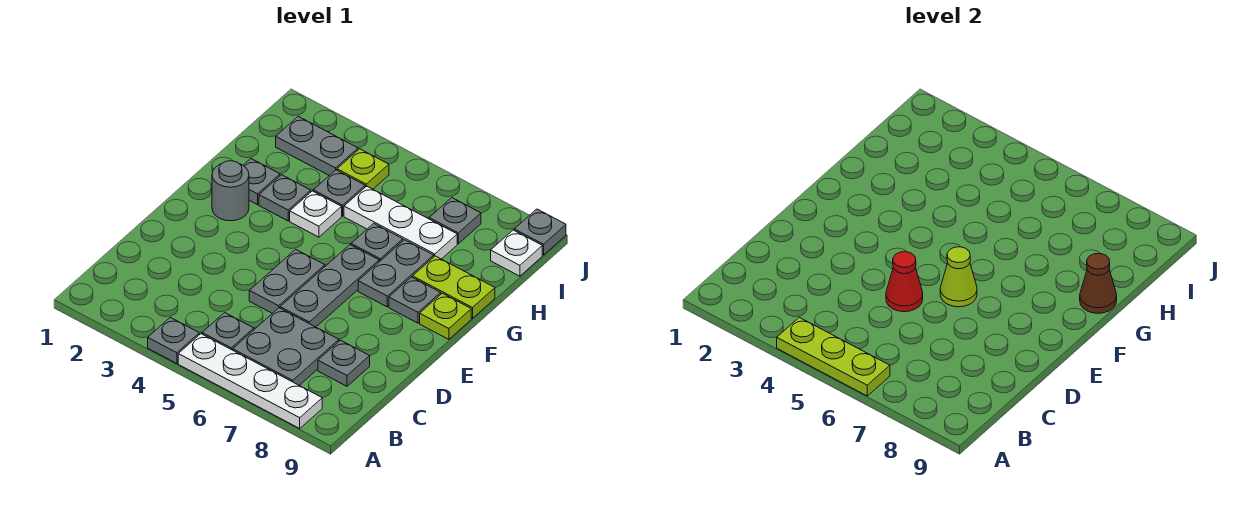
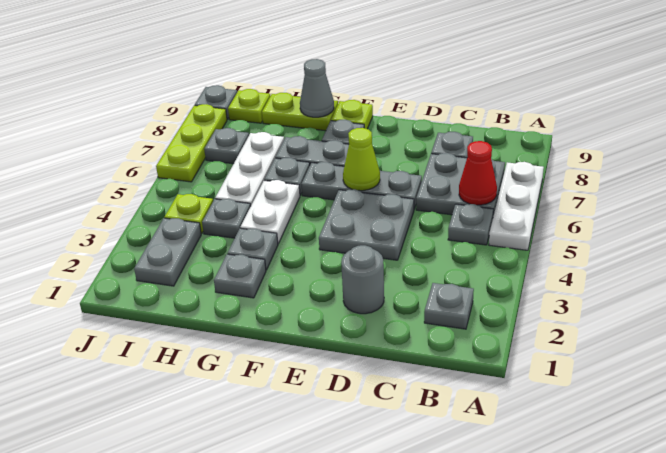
grey 1x1 plate [148,317,199,364] -> grey 1x1 plate moved to [424,283,474,329]
lime 1x3 plate [777,317,890,396] -> lime 1x3 plate moved to [156,104,227,182]
white 1x4 plate [178,334,322,428] -> white 1x3 plate [489,162,544,250]
grey 1x2 plate [249,249,325,313] -> grey 2x2 plate [319,189,414,260]
red 1x1 cone [886,252,923,312] -> red 1x1 cone moved to [459,141,497,205]
grey 1x1 round brick [212,161,249,221] -> grey 1x1 round brick moved to [341,245,384,314]
white 1x1 plate [290,191,342,237] -> white 1x2 plate [240,180,300,244]
lime 1x2 plate [413,256,495,318] -> lime 1x2 plate turned to [262,93,338,131]
brown 1x1 cone [1080,253,1117,313] -> grey 1x1 cone [300,59,334,117]
white 1x1 plate [491,230,542,276] -> lime 1x1 plate [228,89,270,123]

